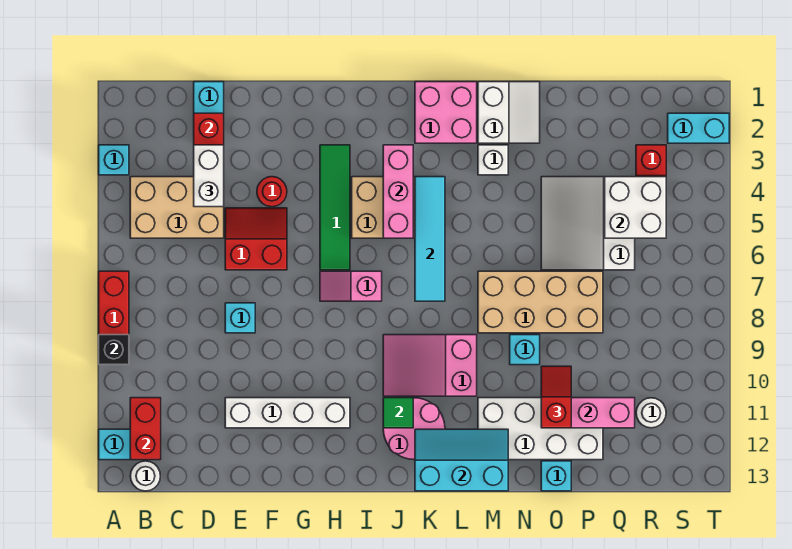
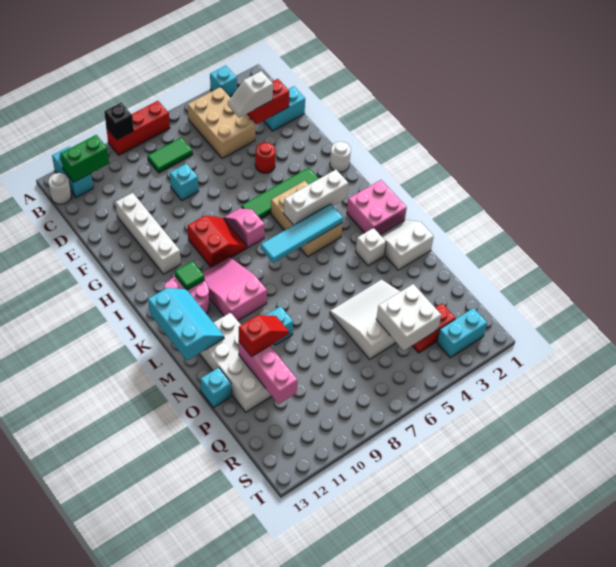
red 1x2 brick [130,398,161,460] -> green 1x2 brick [60,135,109,182]
none -> green 1x2 tile [148,138,193,173]
white 1x2 brick [194,145,224,207] -> white 1x2 slope [228,71,273,118]
red 2x2 slope [225,208,287,270] -> red 2x2 slope moved to [188,216,247,267]
pink 1x3 brick [383,145,413,238] -> white 1x3 brick [284,170,348,225]
white 2x2 slope [478,82,540,143] -> white 2x2 slope turned to [381,220,434,270]
tan 2x4 brick [478,271,603,333] -> none
white 1x1 round brick [636,398,666,428] -> white 1x1 round brick moved to [330,142,351,172]
cyan 1x2 brick [668,113,729,143] -> cyan 1x2 brick turned to [437,308,487,358]

